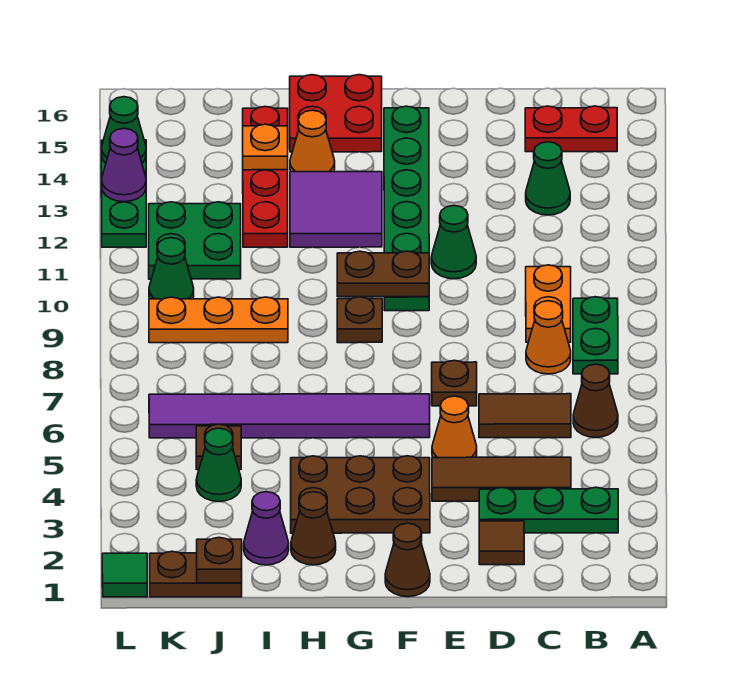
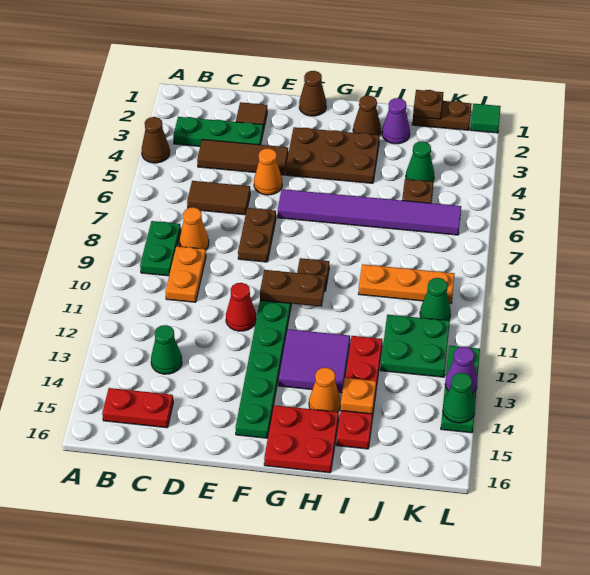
brown 1x1 cone [573,364,618,438] -> brown 1x1 cone moved to [142,117,170,163]
brown 1x1 plate [432,360,477,406] -> brown 1x2 plate [238,208,276,262]
green 1x1 cone [431,206,476,279] -> red 1x1 cone [226,283,256,331]

